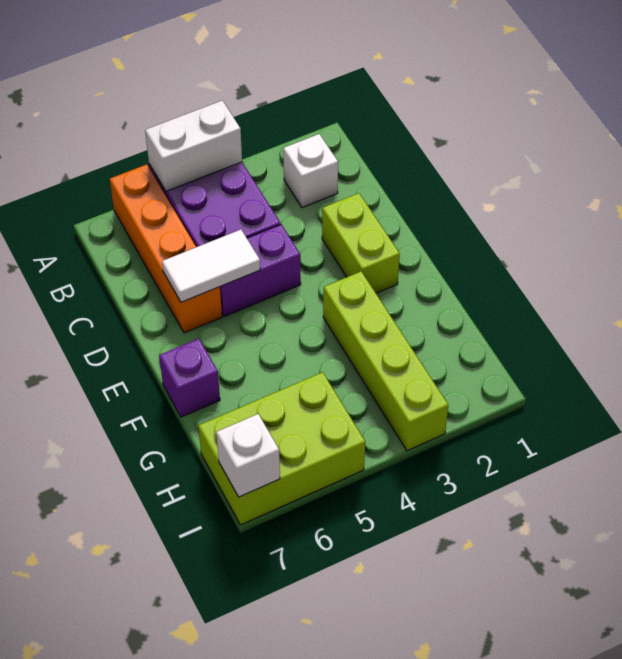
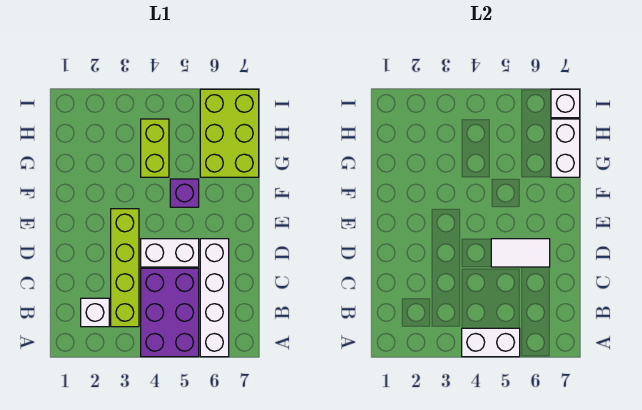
orange 1x4 brick [110,164,222,333] -> white 1x4 brick [200,239,229,357]
lime 1x2 brick [322,193,400,293] -> lime 1x2 brick moved to [141,119,169,177]
purple 1x2 brick [220,224,301,316] -> white 1x2 brick [141,239,199,267]
lime 1x4 brick [323,271,448,451] -> lime 1x4 brick moved to [111,209,139,327]
purple 1x1 brick [159,339,220,417] -> purple 1x1 brick moved to [170,179,199,207]
none -> white 1x2 brick [551,119,580,177]
lime 2x3 brick [198,372,365,525] -> lime 2x3 brick turned to [200,89,259,177]

